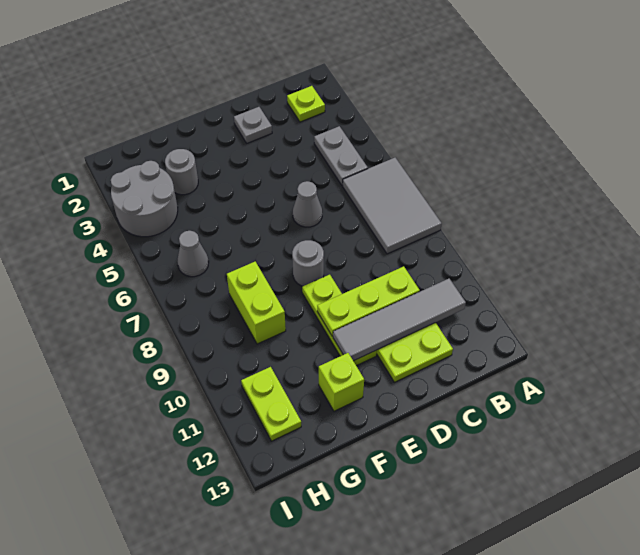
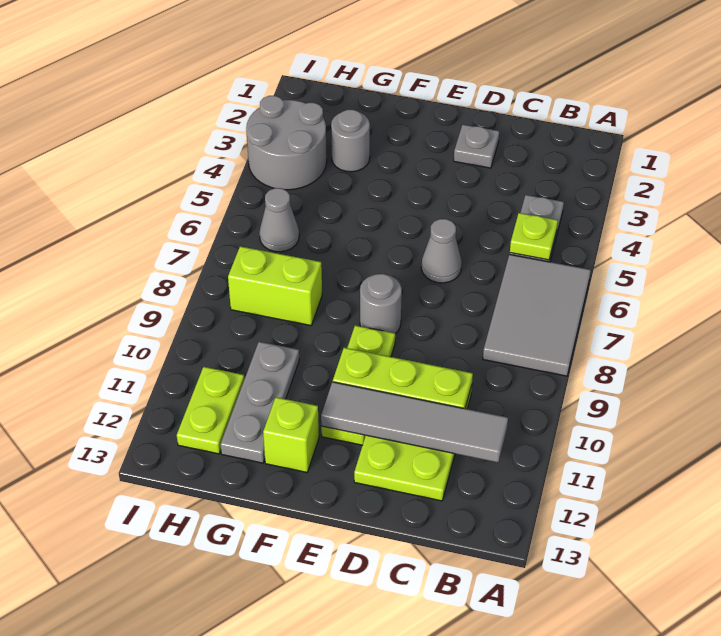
lime 1x1 plate [287,86,325,122] -> lime 1x1 plate moved to [510,213,558,260]
lime 1x2 brick [227,261,286,344] -> lime 1x2 brick turned to [228,246,322,326]
none -> grey 1x3 plate [220,342,299,463]

